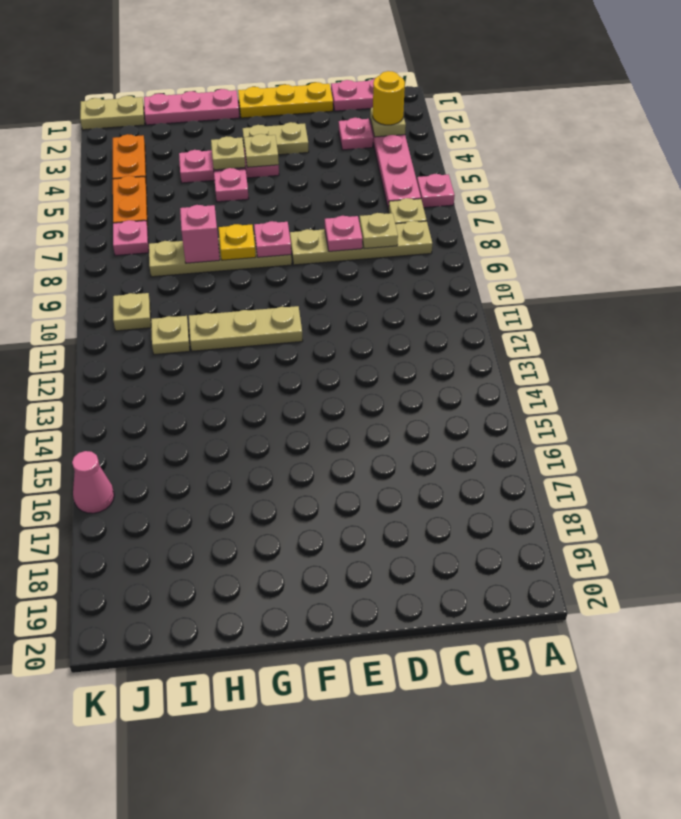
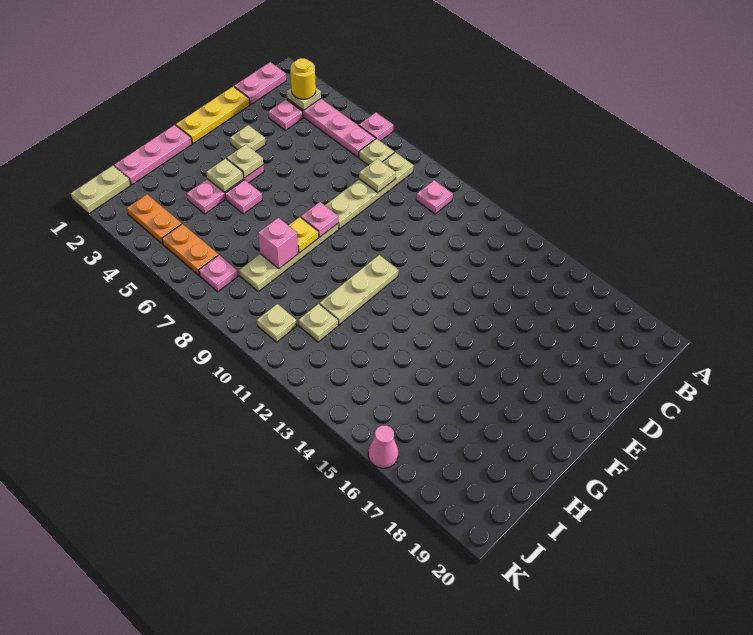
pink 1x1 plate [325,216,362,251] -> pink 1x1 plate moved to [416,180,453,214]
tan 1x2 plate [243,122,309,155] -> tan 1x1 plate [230,125,266,152]

